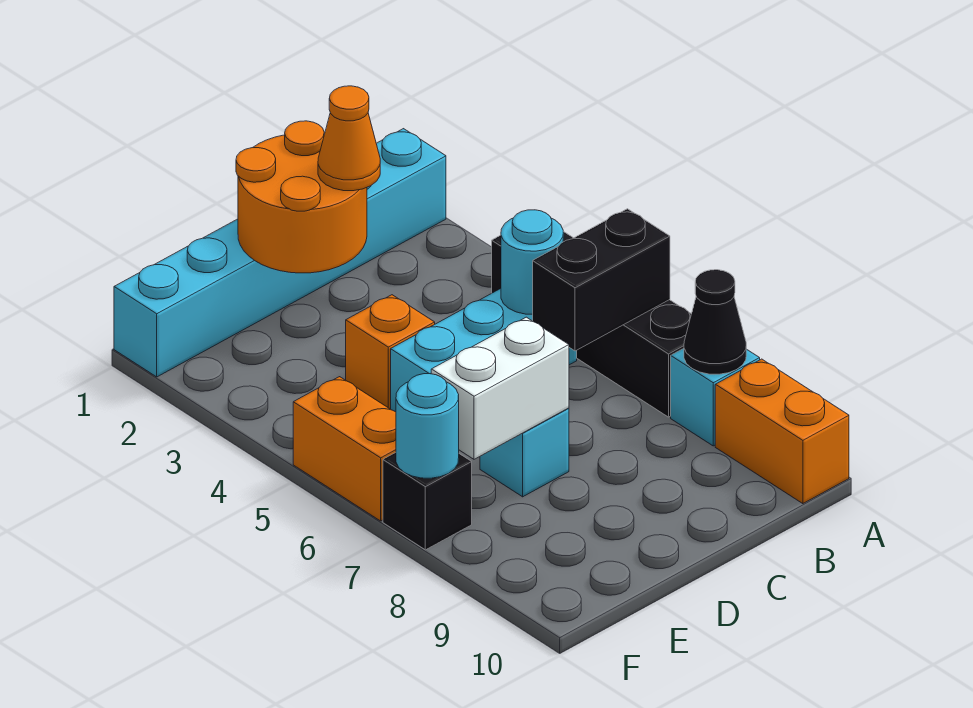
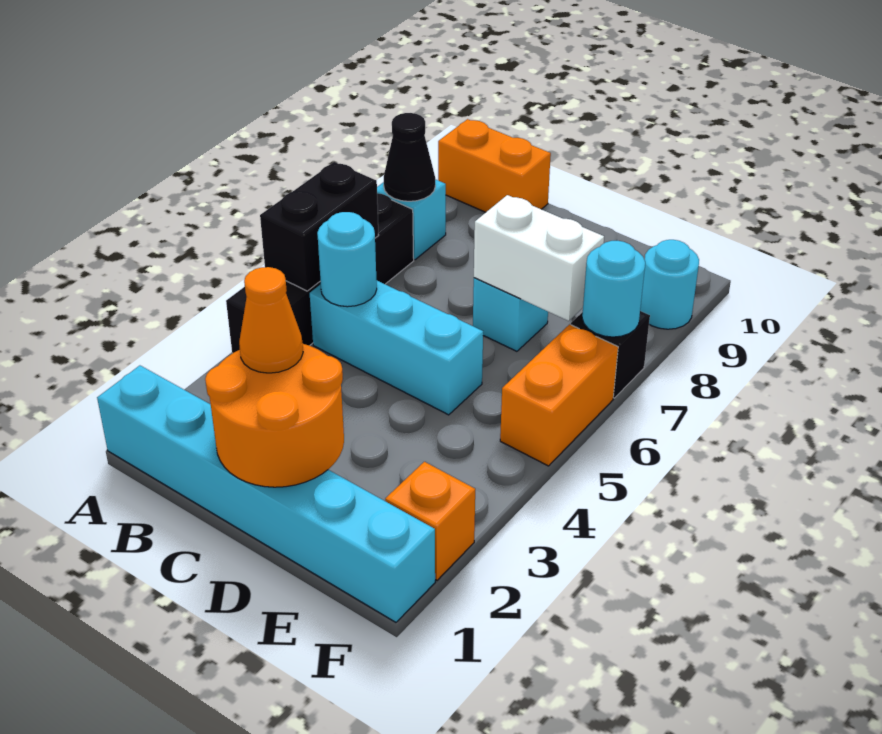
black 1x2 brick [533,209,670,351] -> black 1x2 brick turned to [260,162,379,291]
orange 1x2 brick [715,359,849,504] -> orange 1x2 brick turned to [438,119,551,212]
orange 1x1 brick [346,295,435,409] -> orange 1x1 brick moved to [385,462,475,580]
none -> cyan 1x1 round brick [640,240,699,329]

